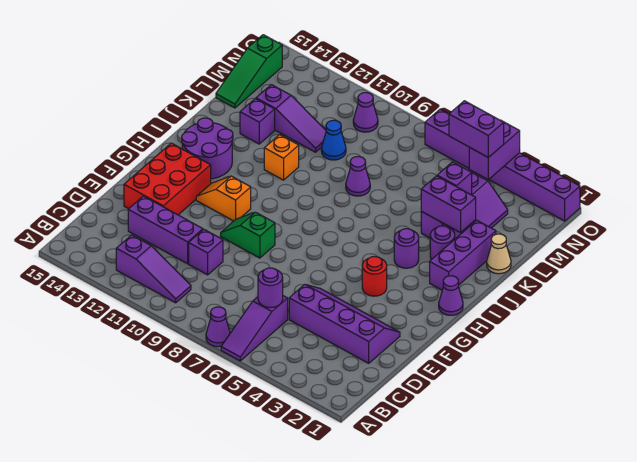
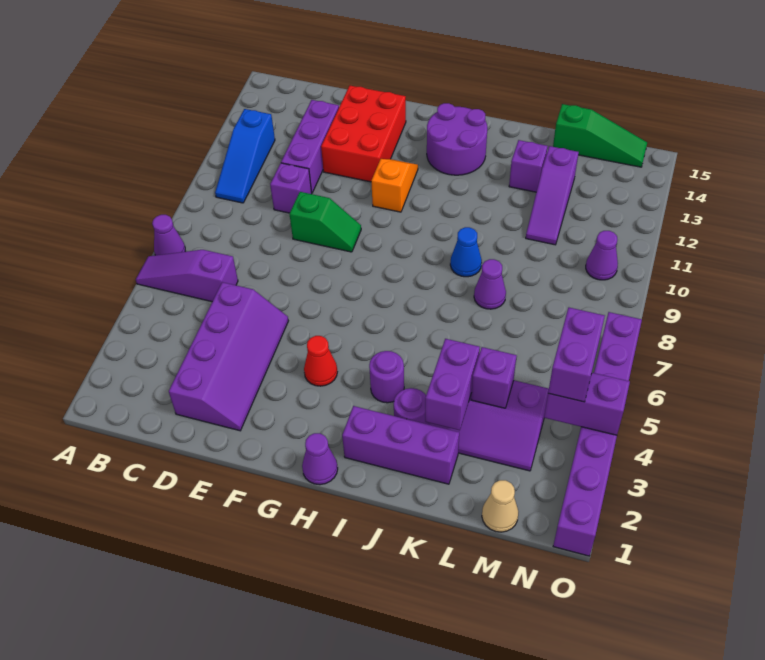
purple 1x3 slope [116,235,191,303] -> blue 1x3 slope [215,109,275,203]
purple 1x1 round brick [258,268,283,308] -> none
red 2x3 brick [124,143,211,215] -> red 2x3 brick turned to [321,86,406,182]
green 1x2 slope [221,212,275,258] -> green 1x2 slope turned to [289,192,361,252]
red 1x1 round brick [362,257,387,296] -> red 1x1 cone [304,336,337,386]
orange 1x1 brick [264,135,299,180] -> none
tan 1x1 cone [487,234,511,274] -> tan 1x1 cone moved to [482,480,518,532]
blue 1x1 cone [321,120,346,160] -> blue 1x1 cone moved to [450,227,482,277]
green 1x3 slope [216,35,282,108] -> green 1x3 slope turned to [553,104,647,167]

